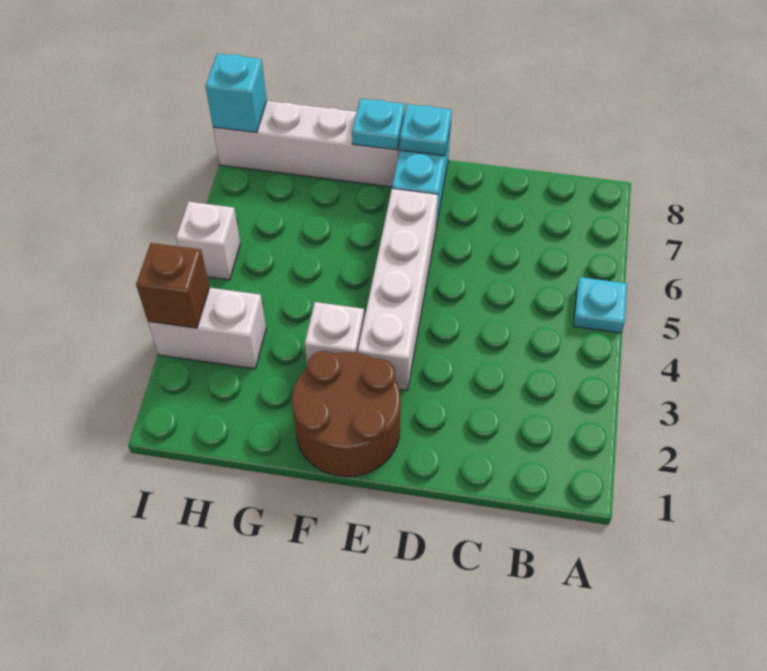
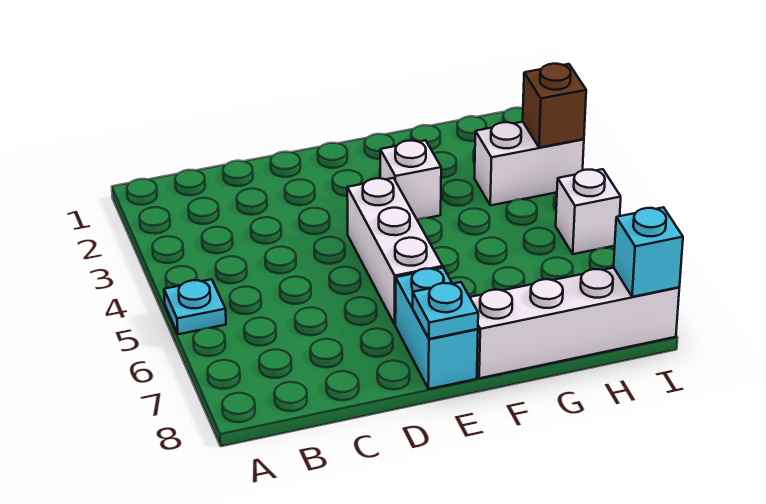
brown 2x2 round brick [292,351,401,477] -> none
white 1x4 brick [358,189,438,390] -> white 1x3 brick [347,178,443,324]
cyan 1x1 plate [352,99,405,150] -> none

